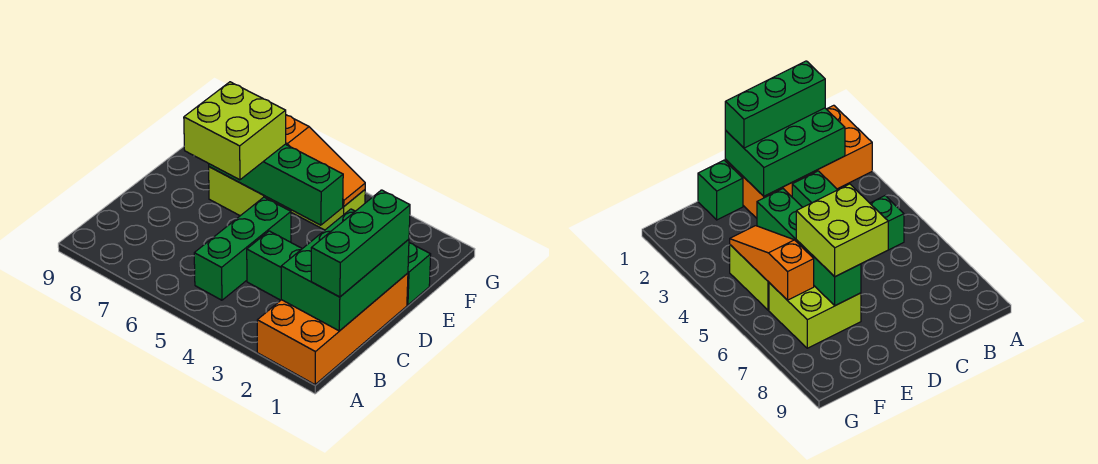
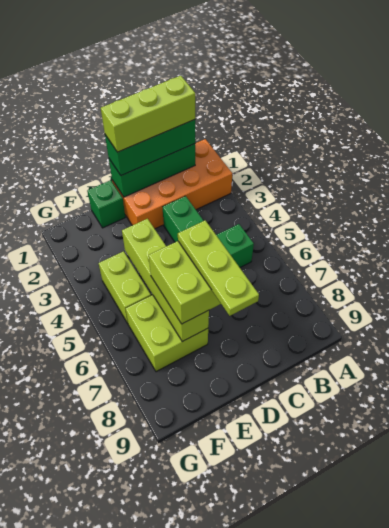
green 2x3 brick [281,209,409,331] -> green 1x3 brick [109,144,195,197]
none -> lime 1x3 brick [101,76,195,152]
none -> lime 1x3 plate [178,220,259,316]
green 1x4 brick [209,144,343,225] -> lime 1x4 brick [122,219,209,342]
orange 1x3 slope [286,115,365,207] -> none

